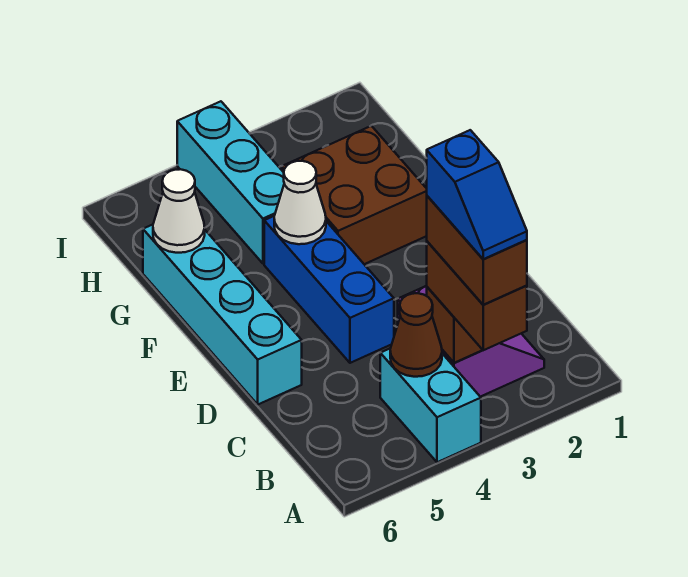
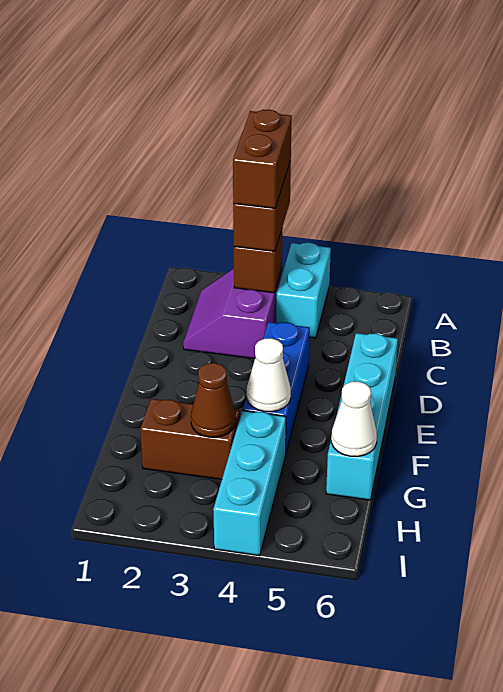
blue 1x2 slope [427,130,527,259] -> none
brown 1x1 cone [390,293,442,377] -> brown 1x1 cone moved to [191,363,236,437]
brown 2x2 brick [281,126,427,264] -> brown 1x2 brick [140,399,240,480]

